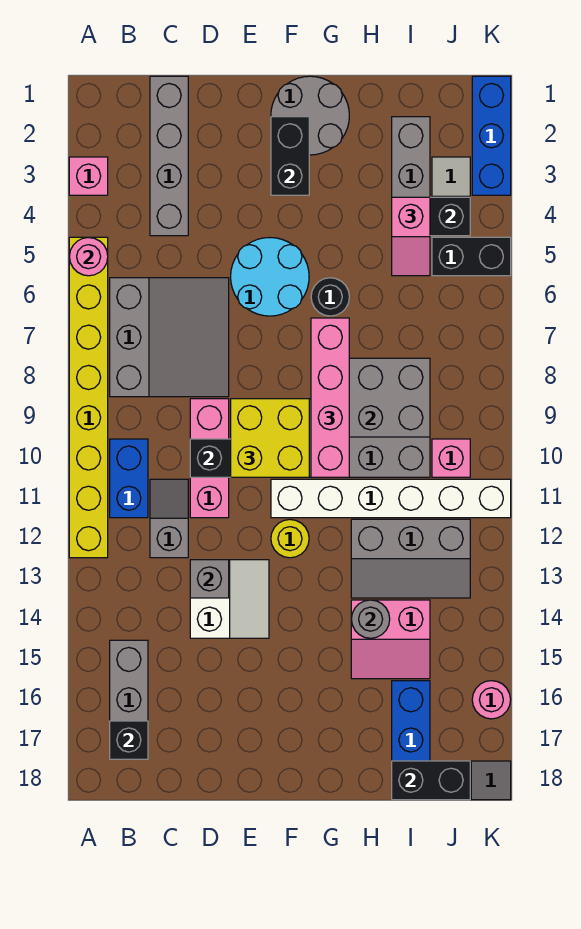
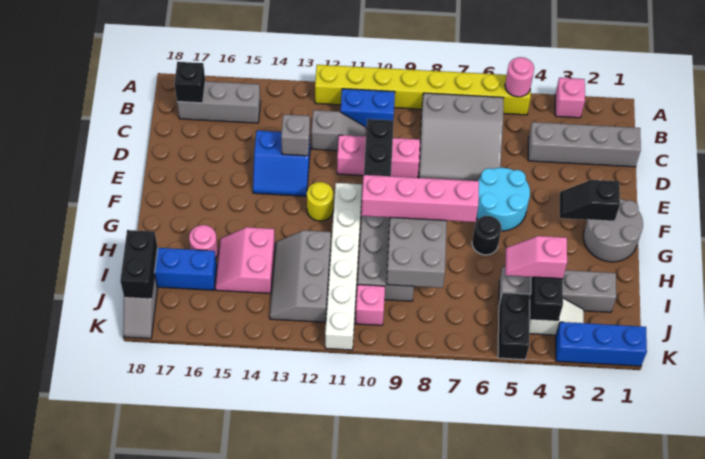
white 2x2 slope [190,560,269,638] -> blue 2x2 slope [253,131,310,196]
yellow 2x2 brick [231,399,309,477] -> none
black 1x2 brick [271,117,309,195] -> black 1x2 slope [560,180,620,221]
grey 1x1 round brick [351,600,390,638] -> none
pink 1x1 round brick [472,681,511,719] -> pink 1x1 round brick moved to [189,225,218,258]

